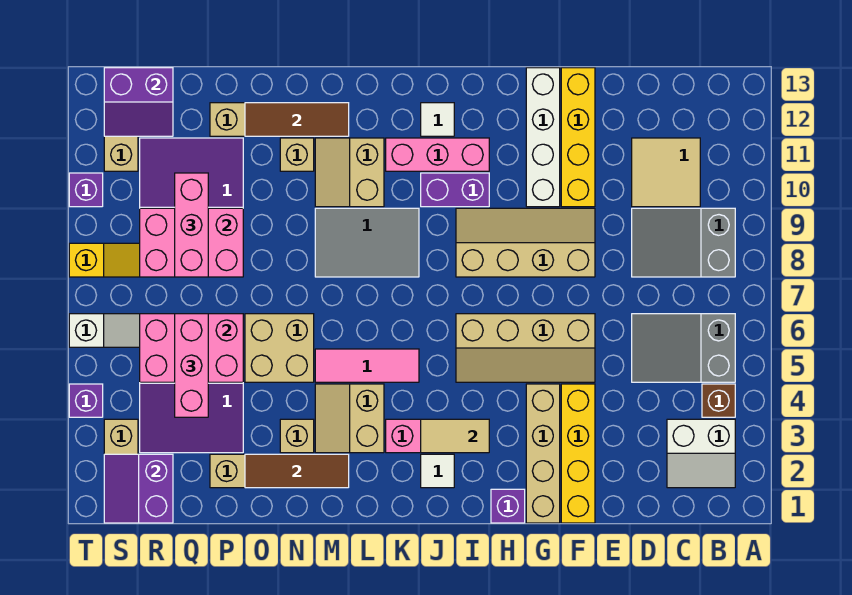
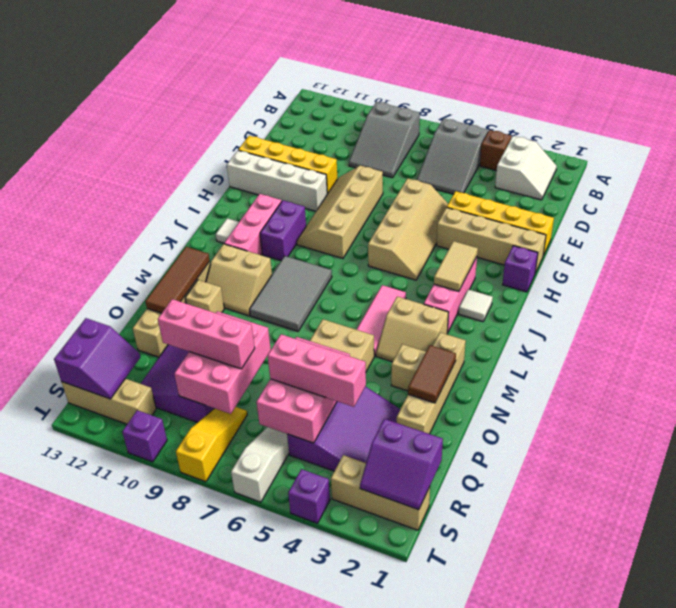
tan 2x2 tile [632,138,700,207] -> none
brown 1x3 tile [245,454,349,488] -> brown 1x2 tile [408,345,456,403]

